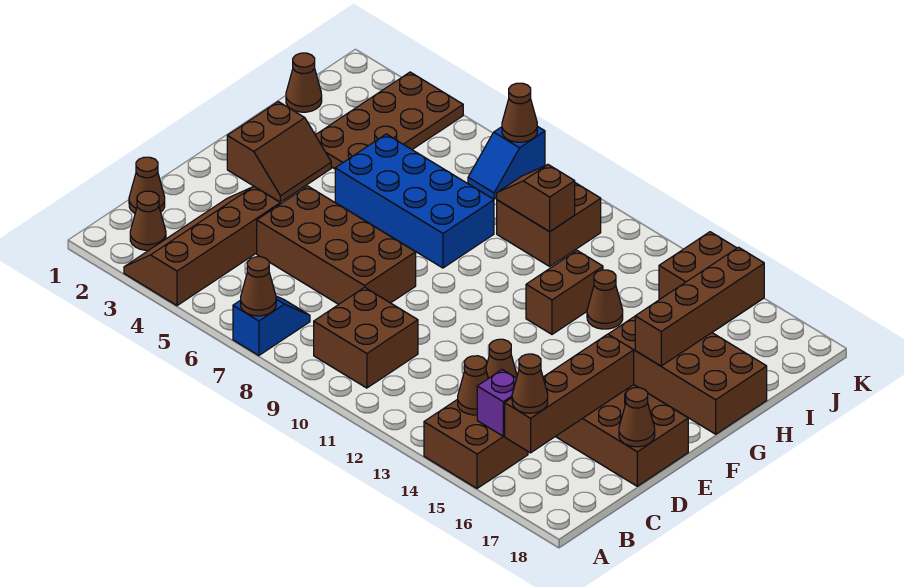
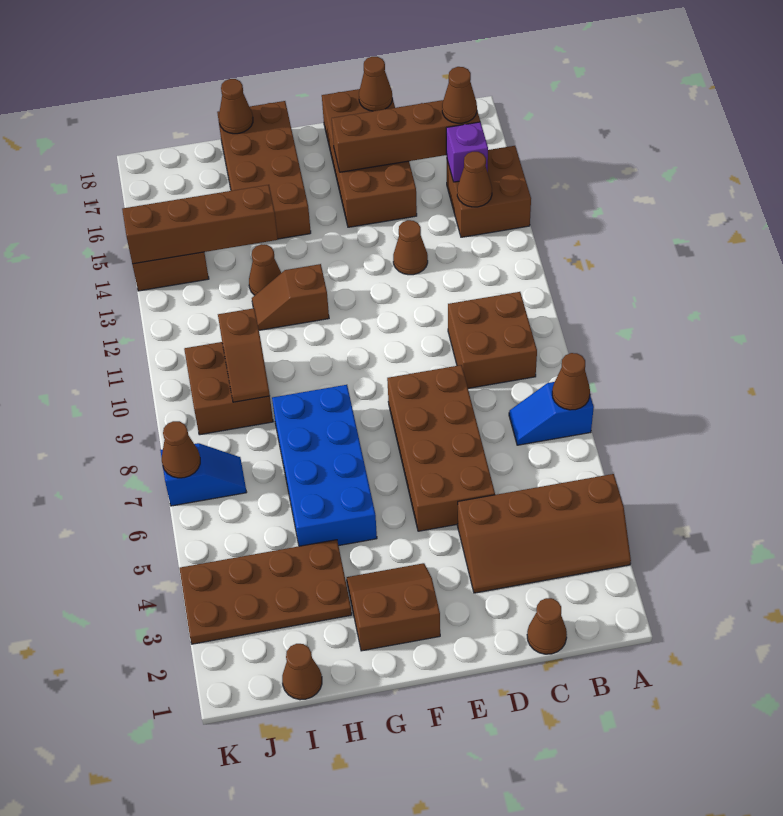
brown 1x1 cone [130,191,166,250] -> brown 1x1 cone moved to [219,79,253,134]
brown 1x2 brick [526,251,603,334] -> brown 1x2 slope [252,264,329,330]
brown 1x4 brick [635,247,764,366] -> brown 1x4 brick moved to [122,185,278,264]

